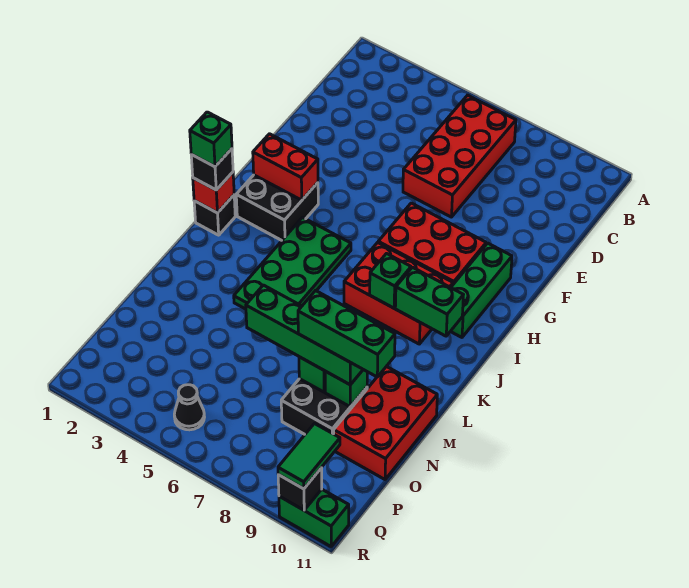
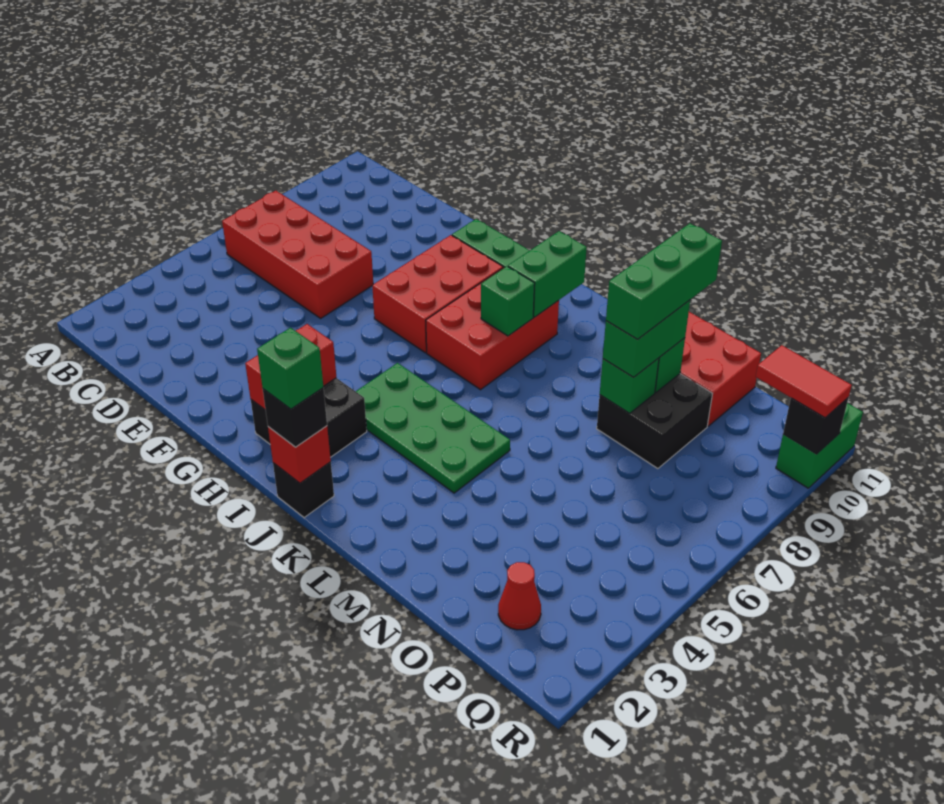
green 1x4 brick [246,285,363,385] -> green 1x2 brick [603,300,690,377]
none -> red 1x1 cone [498,562,541,630]
black 1x1 cone [174,385,204,430] -> none
green 1x2 tile [278,424,340,489] -> red 1x2 tile [756,345,852,418]

